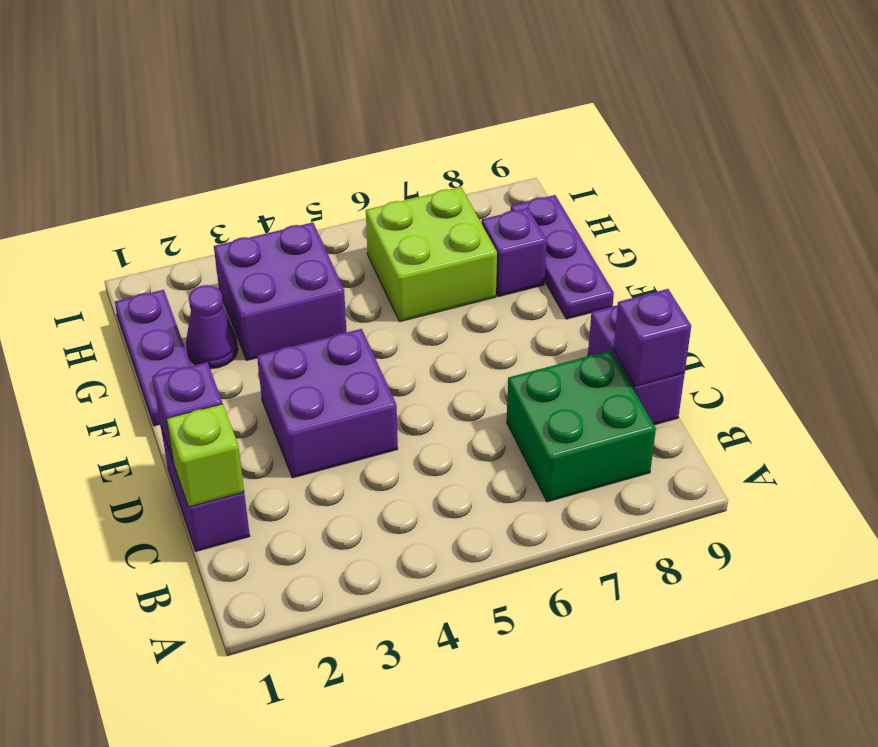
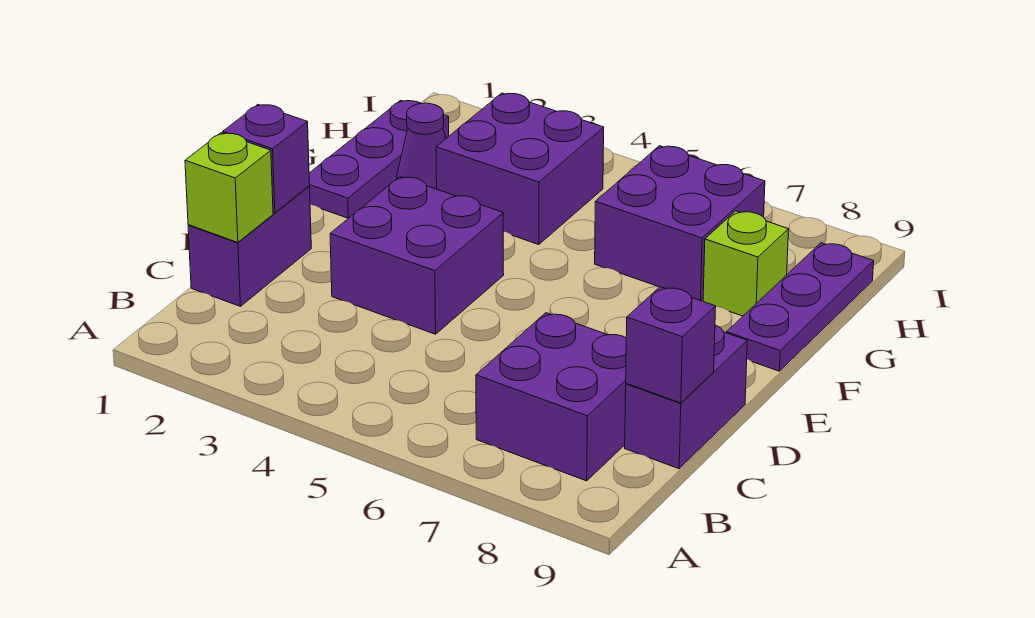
green 2x2 brick [507,350,656,502] -> purple 2x2 brick [476,313,626,481]
lime 2x2 brick [366,187,497,322] -> purple 2x2 brick [595,146,765,301]
purple 1x1 brick [482,208,547,297] -> lime 1x1 brick [703,211,789,316]

